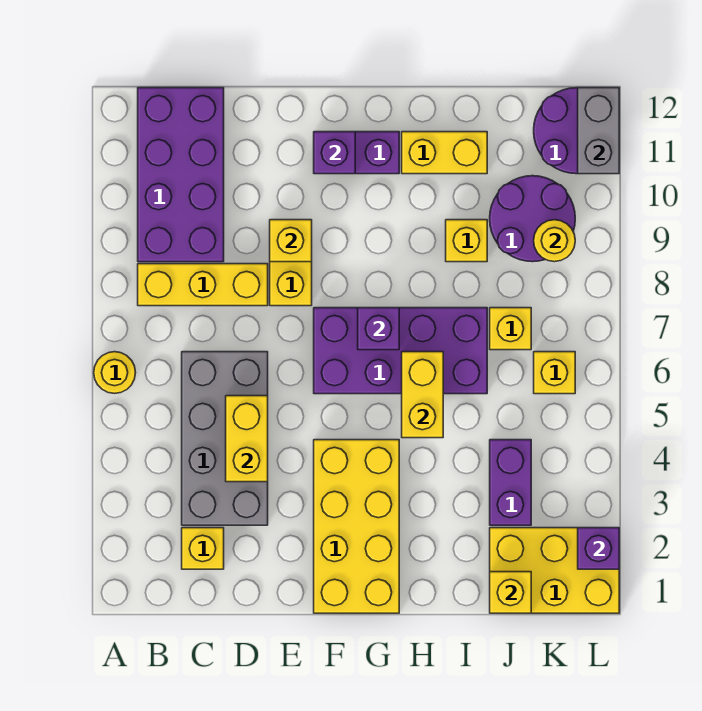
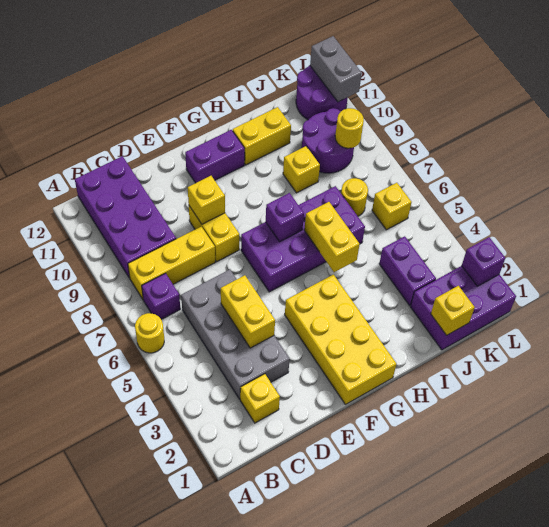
purple 1x1 brick [314,132,355,174] -> purple 1x1 brick moved to [142,273,180,319]
yellow 2x3 brick [490,528,619,613] -> purple 2x3 brick [411,266,516,350]
yellow 1x1 brick [490,308,531,350] -> yellow 1x1 round brick [341,178,368,216]

